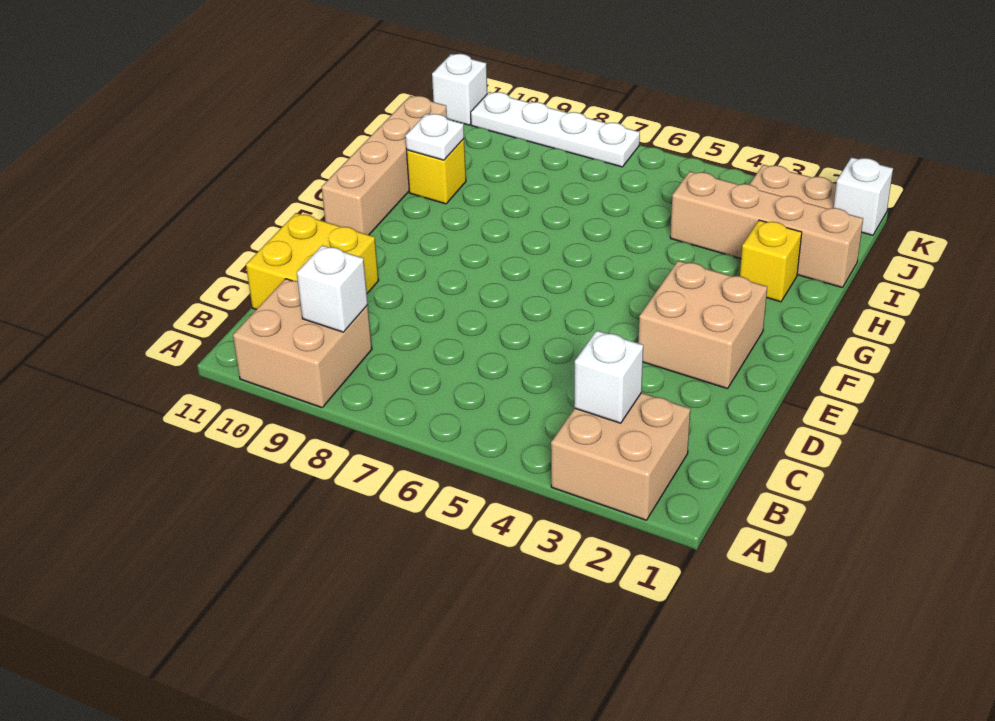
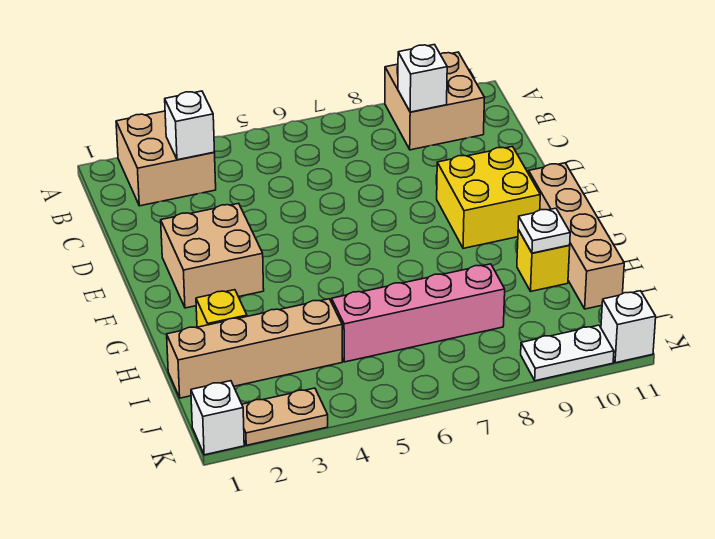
yellow 2x2 brick [246,213,379,310] -> yellow 2x2 brick moved to [437,146,540,248]
none -> pink 1x4 brick [332,264,505,362]
white 1x4 plate [471,92,640,167] -> white 1x2 plate [521,325,614,381]

